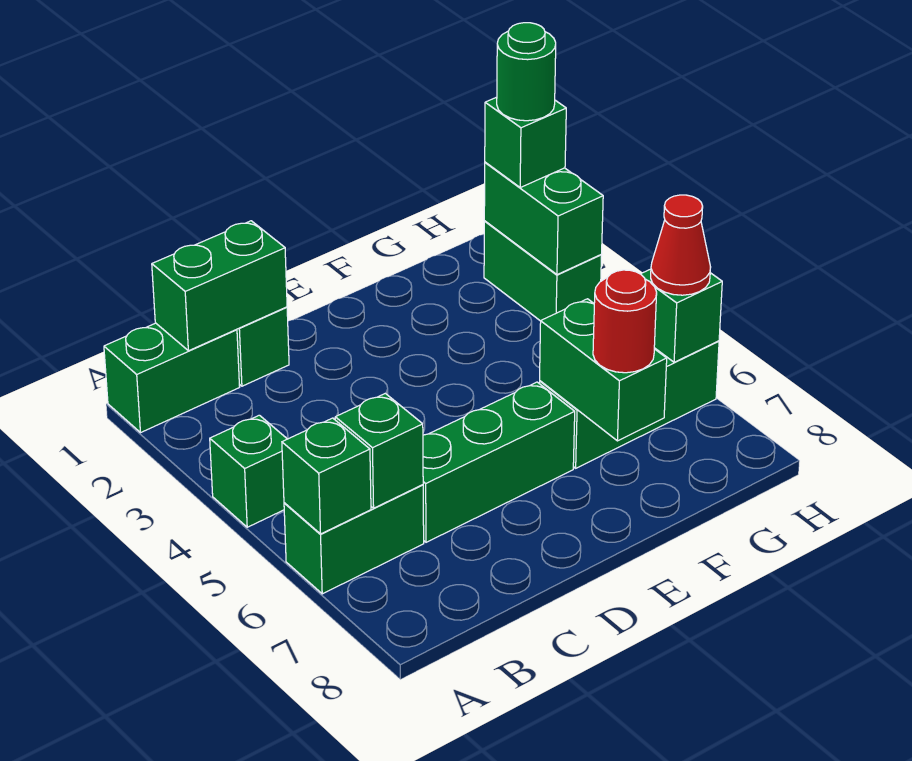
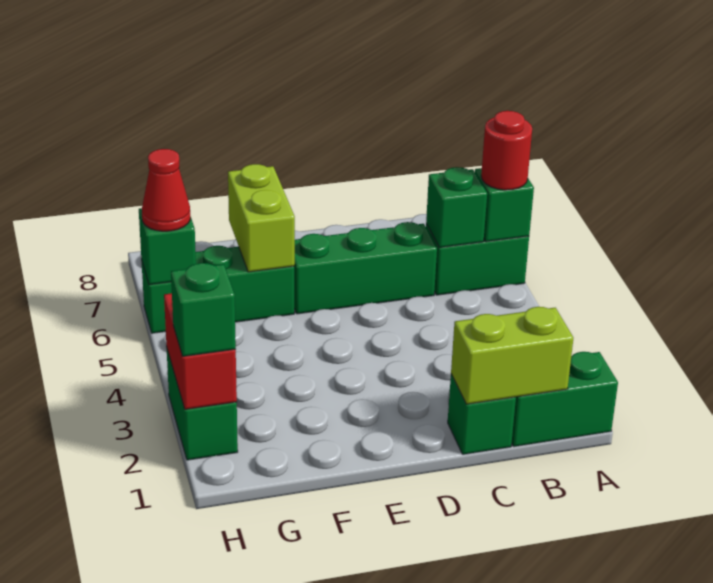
green 1x1 brick [210,415,287,527] -> none
green 1x2 brick [152,221,287,351] -> lime 1x2 brick [451,307,573,404]
green 1x2 brick [540,299,667,441] -> lime 1x2 brick [228,164,295,272]
red 1x1 round brick [593,270,657,373] -> red 1x1 round brick moved to [481,111,532,190]
green 1x2 brick [484,162,603,275] -> red 1x2 brick [164,293,237,409]
green 1x1 round brick [497,23,556,121] -> none

